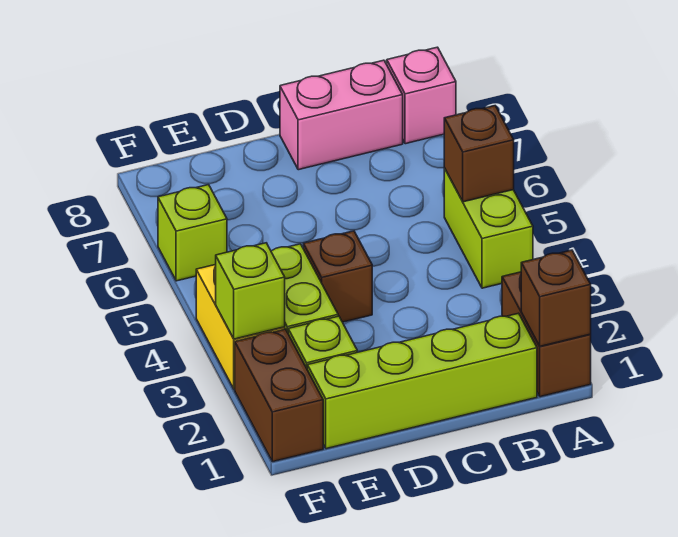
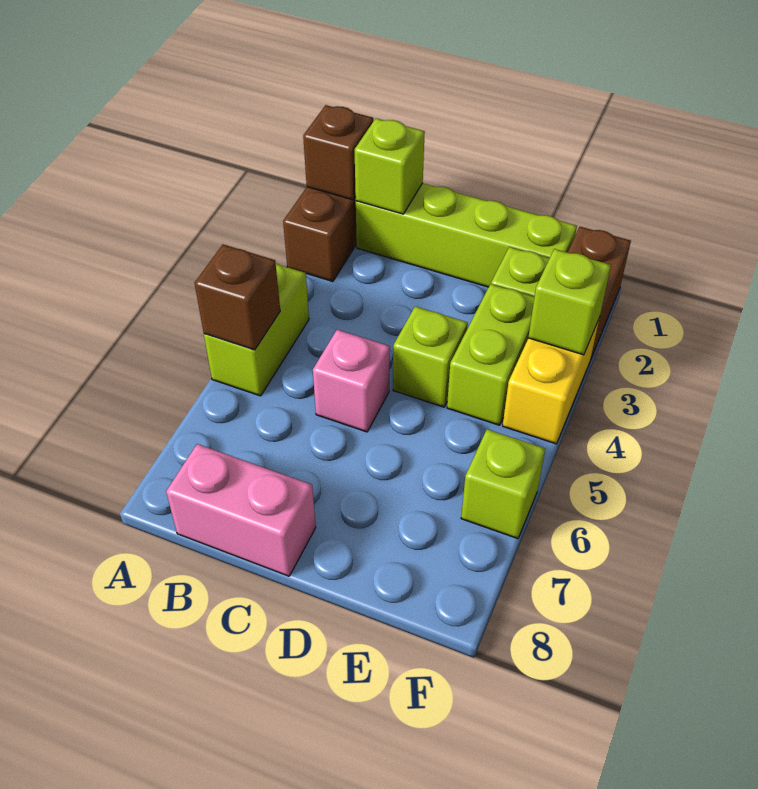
pink 1x1 brick [387,47,456,144] -> pink 1x1 brick moved to [313,330,390,432]
none -> lime 1x1 brick [355,118,425,214]
brown 1x1 brick [303,231,372,322] -> lime 1x1 brick [393,306,468,407]

